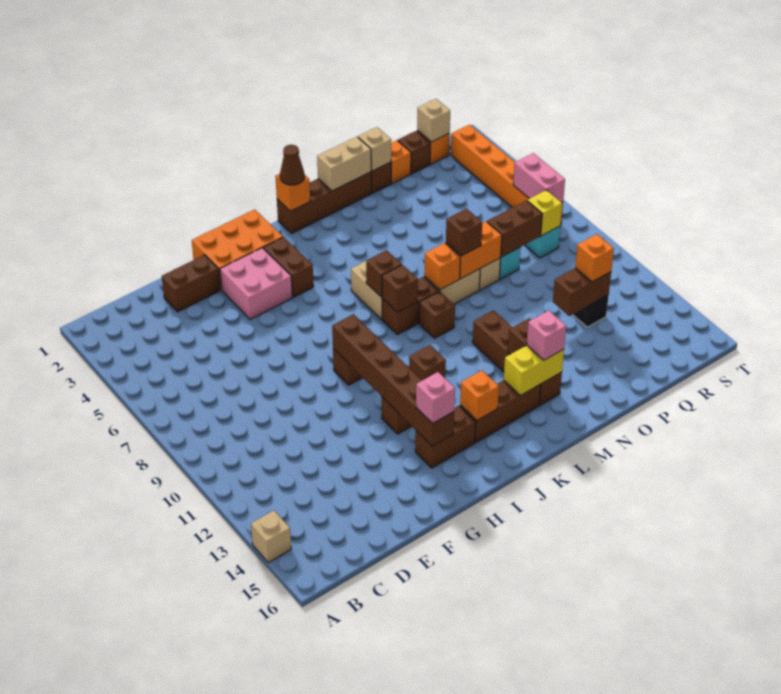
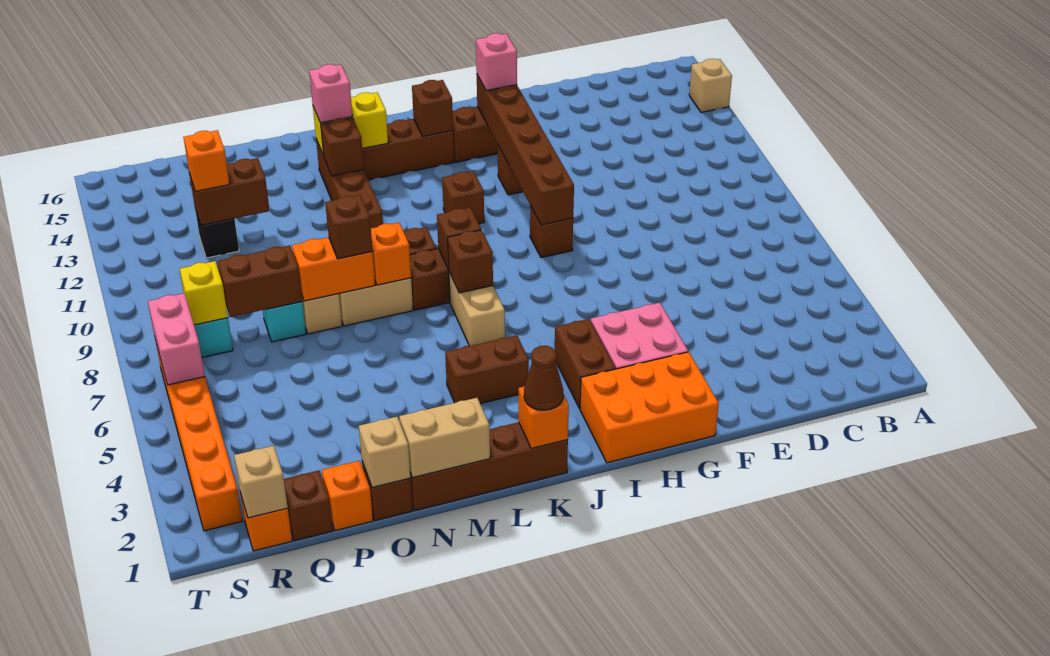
brown 1x2 brick [162,255,220,312] -> brown 1x2 brick moved to [445,335,529,404]
orange 1x1 brick [460,371,499,420] -> brown 1x1 brick [412,80,453,136]

